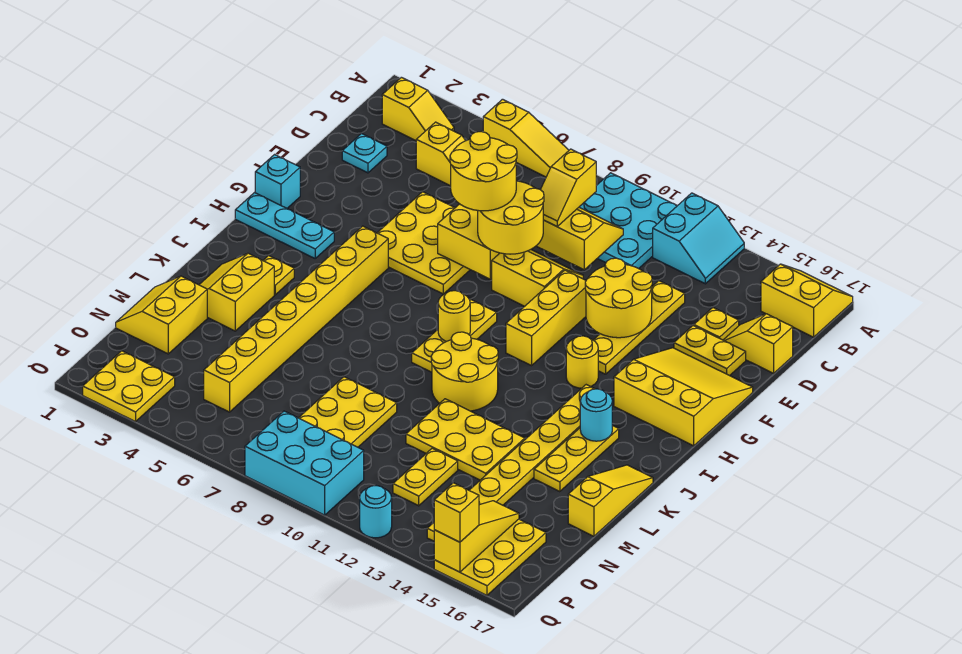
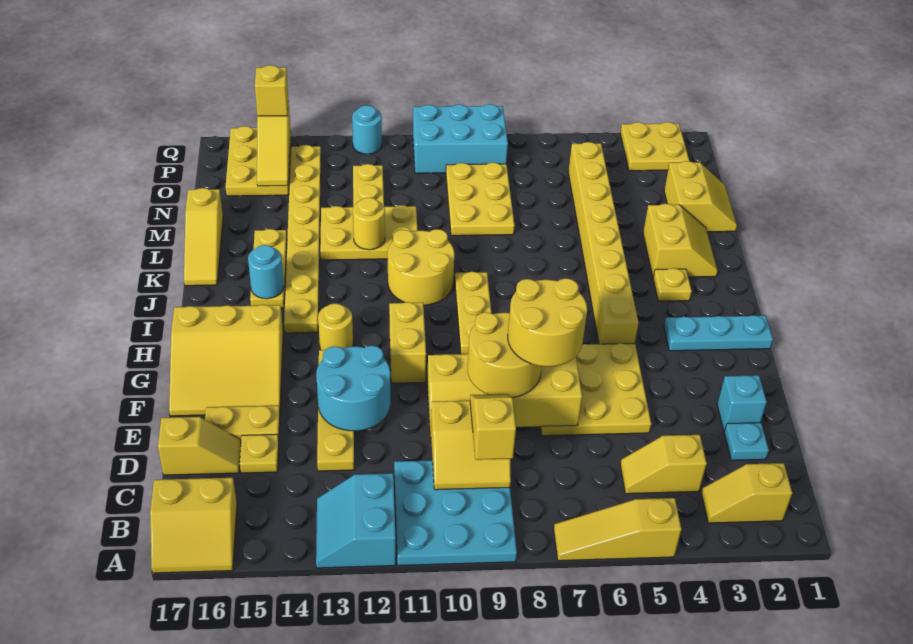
yellow 2x2 round brick [585,258,652,338] -> cyan 2x2 round brick [316,346,390,431]
yellow 1x3 brick [506,270,586,366] -> yellow 1x2 brick [389,302,426,383]
cyan 1x1 brick [255,155,300,208] -> cyan 1x1 brick moved to [717,375,767,431]
yellow 1x1 round brick [438,291,470,341] -> yellow 1x1 round brick moved to [353,198,385,250]

